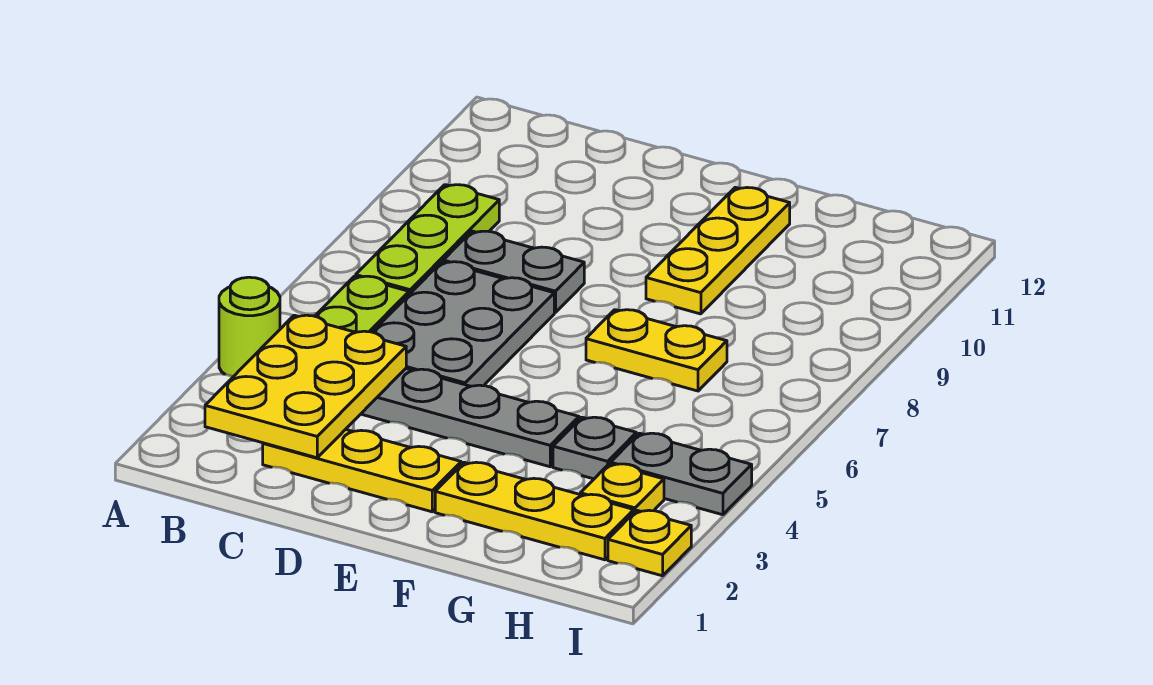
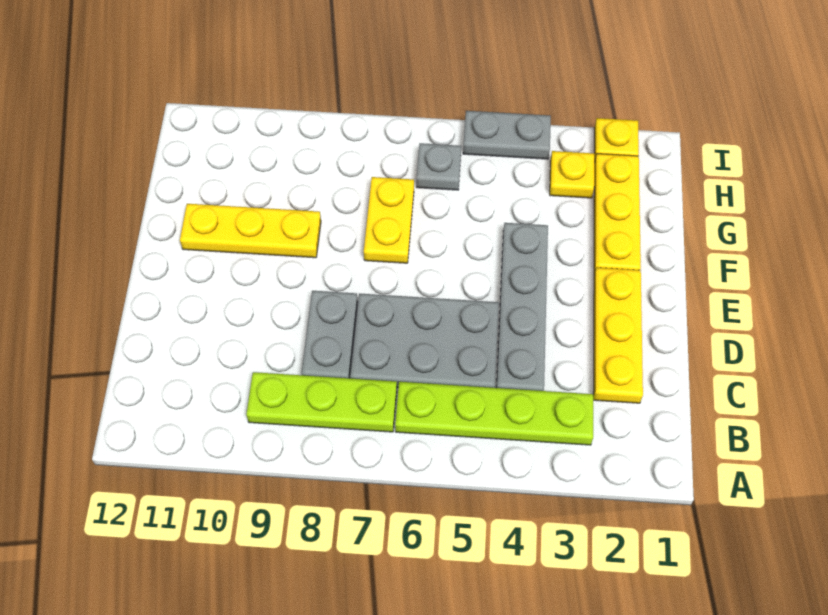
lime 1x1 round brick [219,277,280,377] -> none
yellow 2x3 plate [205,315,406,458] -> none
grey 1x1 plate [553,417,636,479] -> grey 1x1 plate moved to [416,143,461,190]
grey 1x2 plate [611,433,752,515] -> grey 1x2 plate turned to [463,111,551,159]

